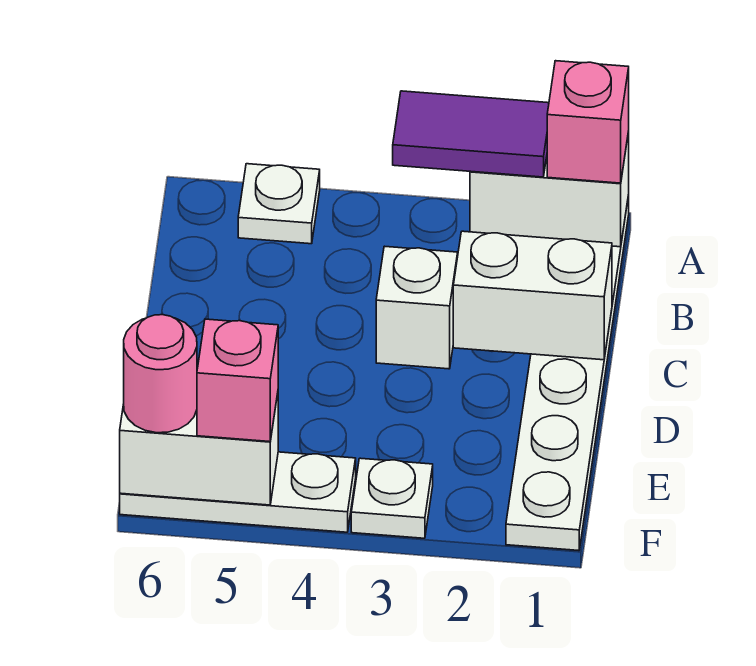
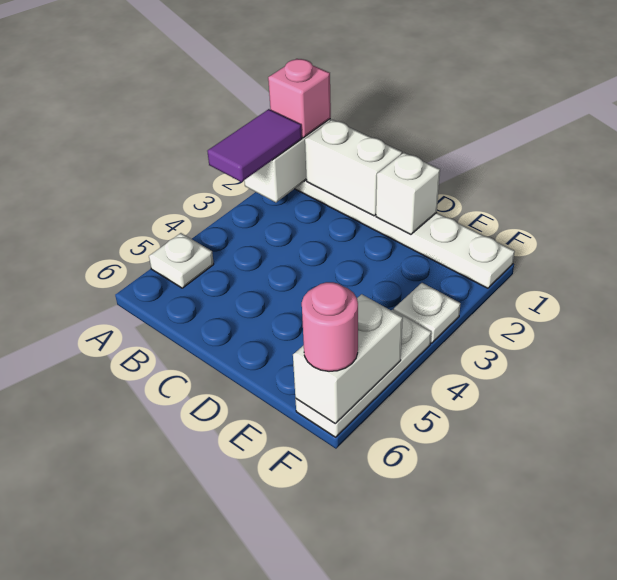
white 1x2 brick [453,231,612,360] -> white 1x2 brick turned to [305,120,402,216]
white 1x1 brick [376,246,458,369] -> white 1x1 brick moved to [376,153,440,235]
pink 1x1 brick [197,319,278,442] -> none

